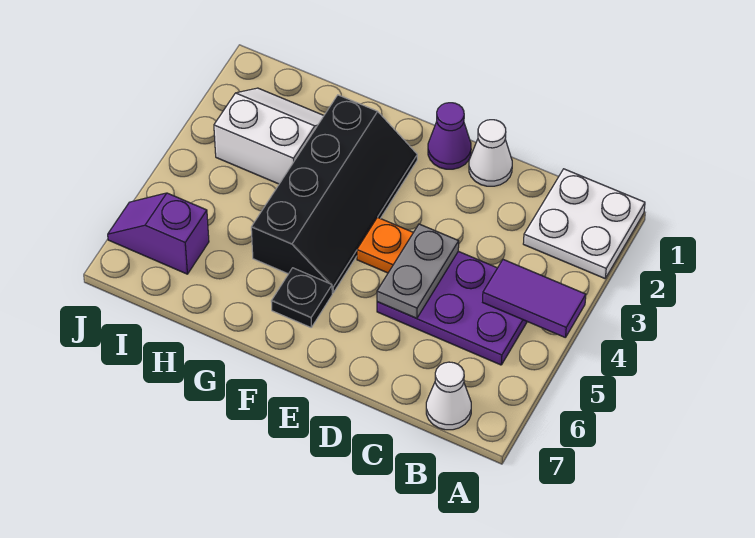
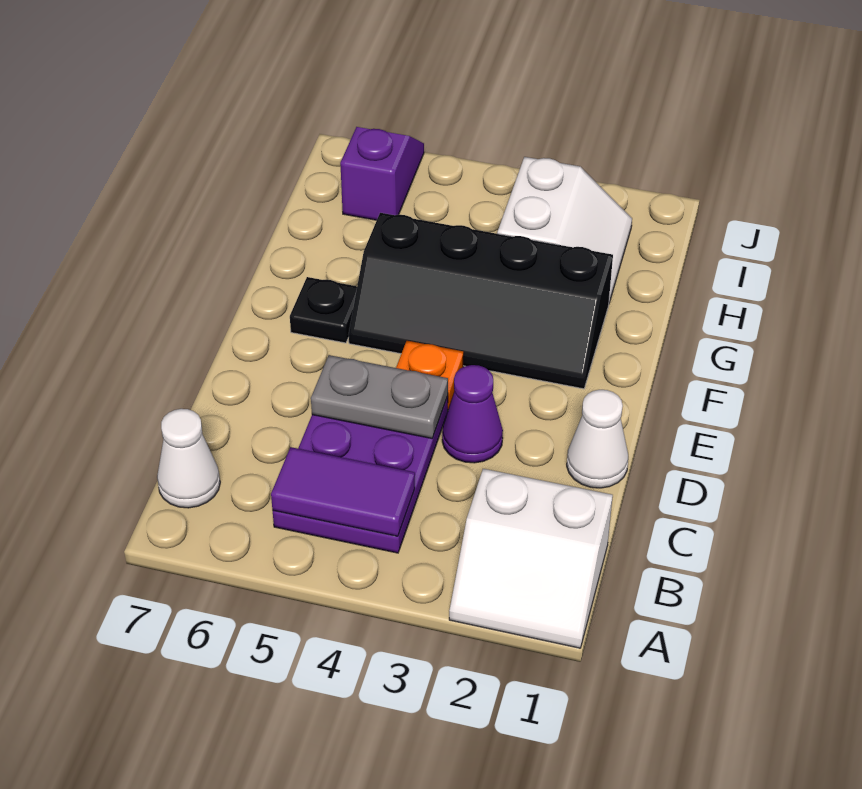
white 2x2 plate [523,169,645,278] -> white 2x2 slope [449,469,613,648]
purple 1x2 tile [483,260,586,338] -> purple 1x2 tile turned to [271,447,415,536]
purple 1x1 cone [428,103,471,169] -> purple 1x1 cone moved to [442,365,503,463]

